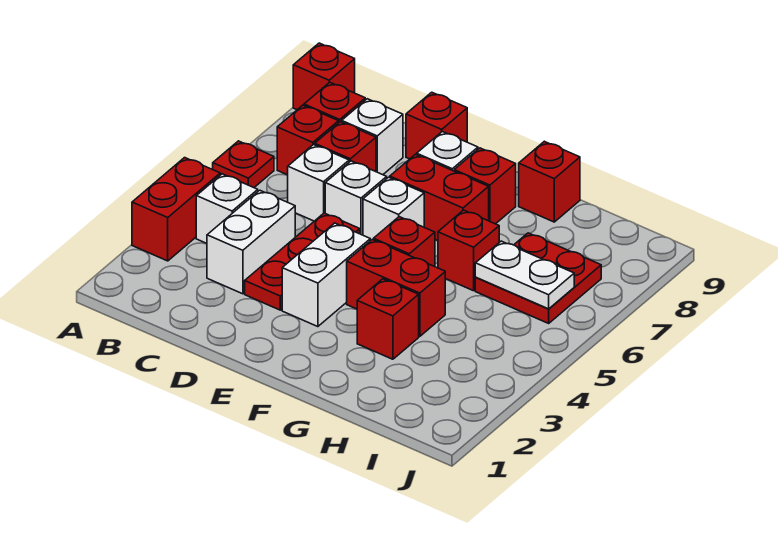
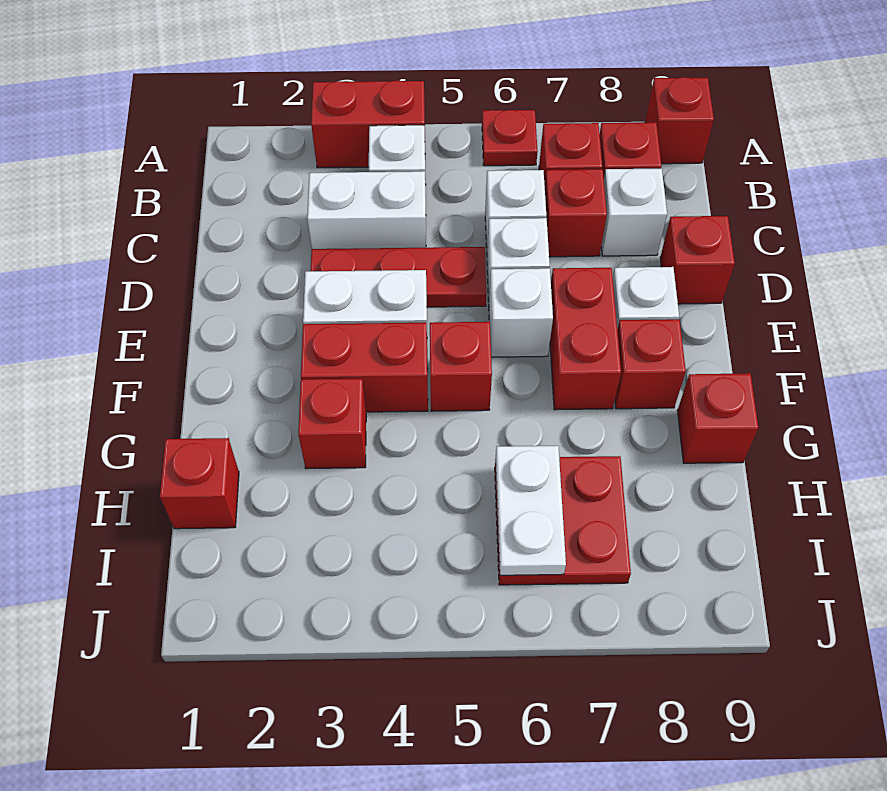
red 1x2 brick [347,240,445,336] -> red 1x2 brick turned to [301,323,428,412]
red 1x1 brick [438,210,499,291] -> red 1x1 brick moved to [160,438,239,529]

